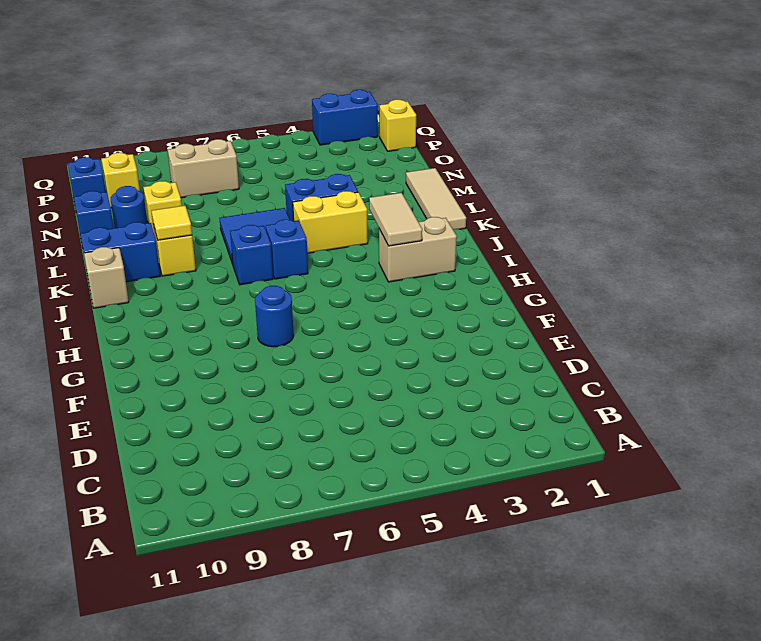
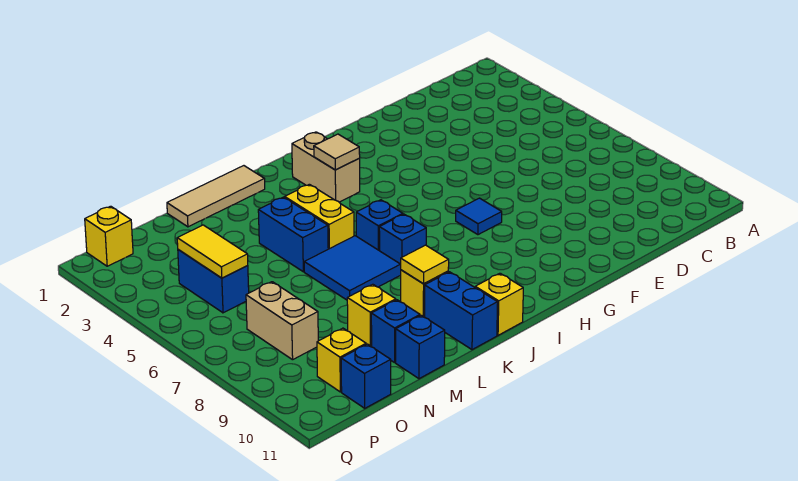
blue 1x1 round brick [255,286,294,347] -> blue 1x1 tile [456,198,502,235]
tan 1x2 tile [369,193,422,246] -> tan 1x1 tile [314,134,360,170]
tan 1x1 brick [84,247,129,308] -> yellow 1x1 brick [475,273,523,335]
blue 1x1 round brick [111,186,147,228] -> blue 1x1 brick [371,300,420,363]
none -> yellow 1x2 tile [177,225,248,278]
blue 1x2 brick [312,90,378,145] -> blue 1x2 brick moved to [178,250,249,313]

